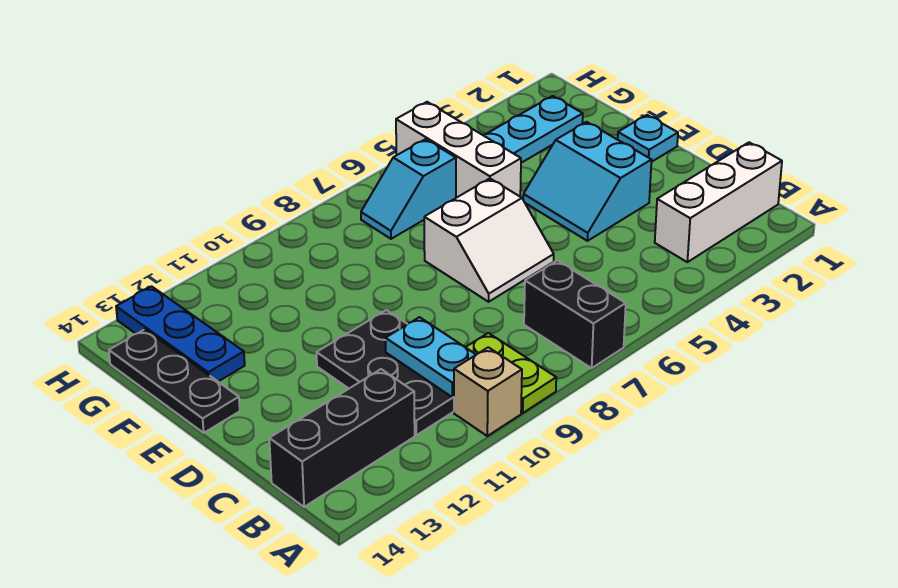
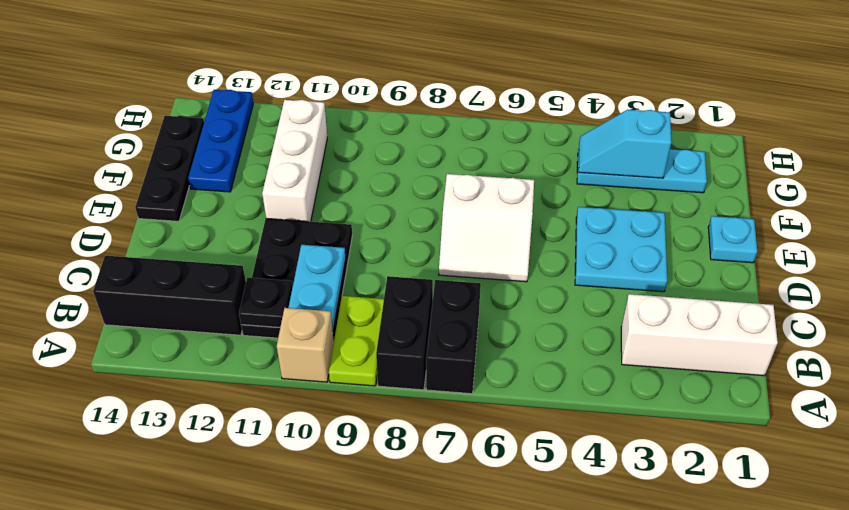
none -> black 1x2 brick [376,276,433,390]
none -> black 1x1 plate [239,278,293,327]
cyan 2x2 slope [523,122,651,241] -> cyan 2x2 plate [575,207,667,292]
white 1x3 brick [396,102,521,198] -> white 1x3 brick moved to [262,100,327,222]
cyan 1x2 slope [361,139,456,239] -> cyan 1x2 slope moved to [579,110,671,178]

